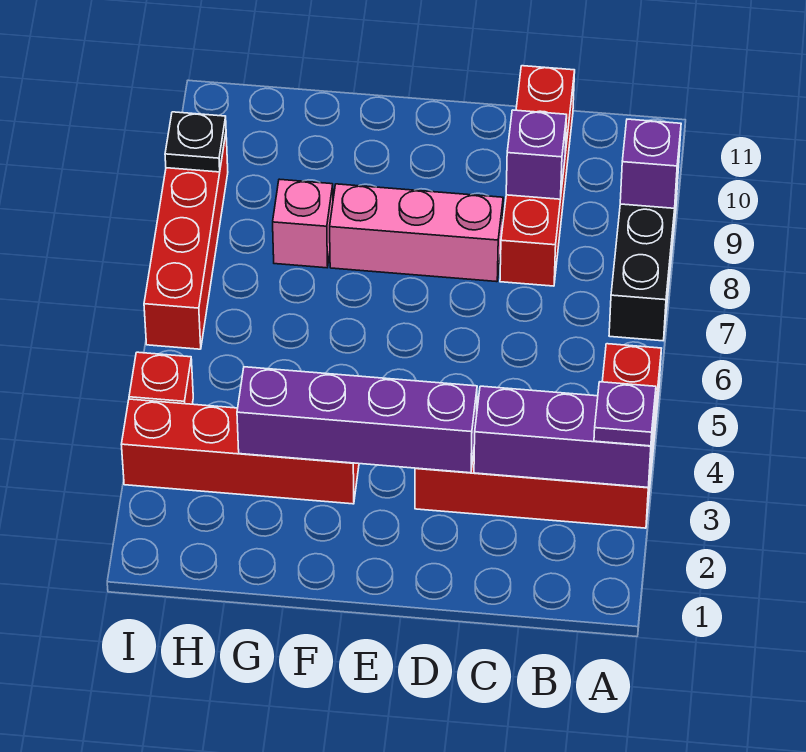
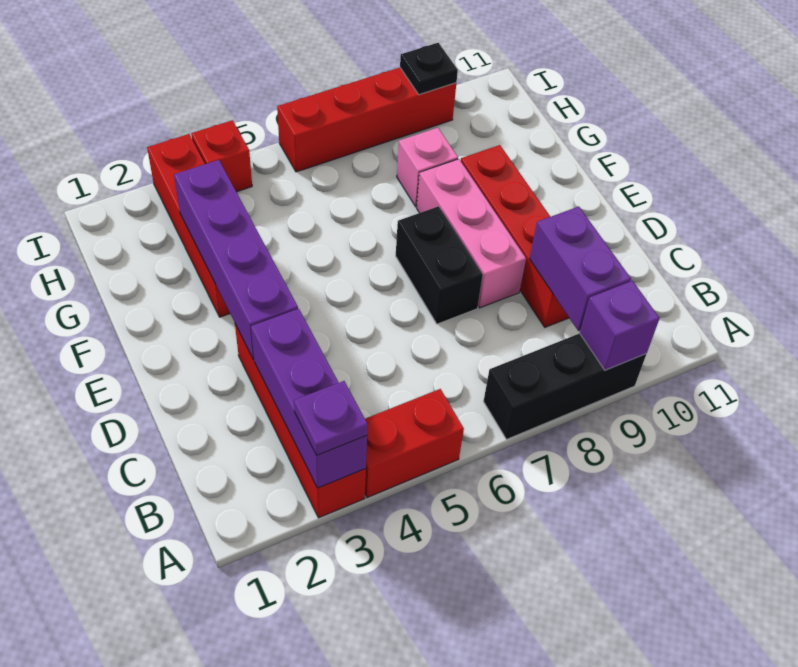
red 1x4 brick [500,66,575,286] -> red 1x4 brick turned to [461,145,569,327]
purple 1x1 brick [506,110,567,199] -> purple 1x2 brick [530,207,631,331]
none -> black 1x2 brick [396,206,483,324]

